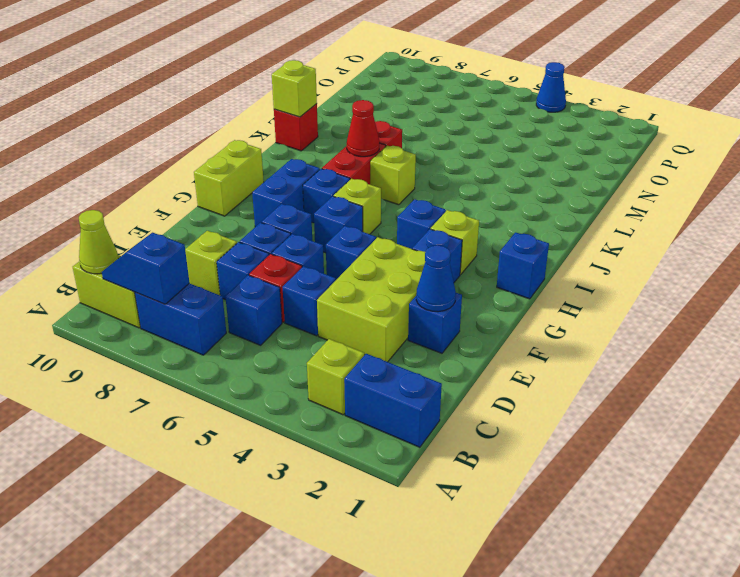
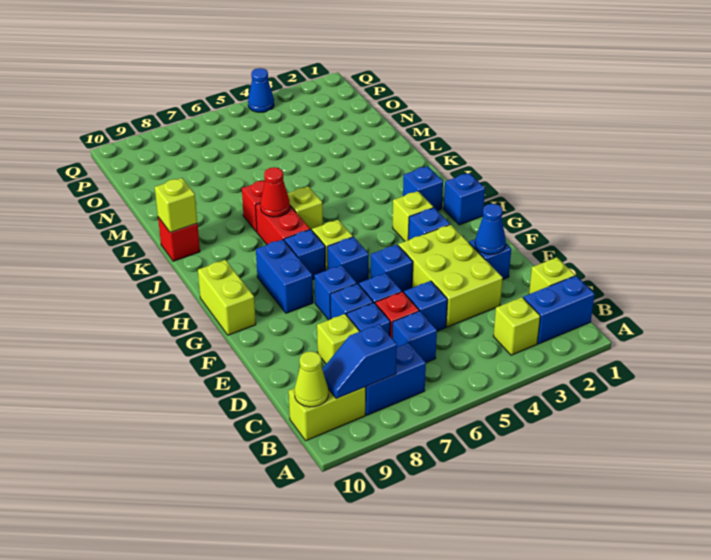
none -> lime 1x1 brick [529,257,575,294]
blue 1x1 brick [397,199,446,249] -> blue 1x1 brick moved to [403,166,443,211]

